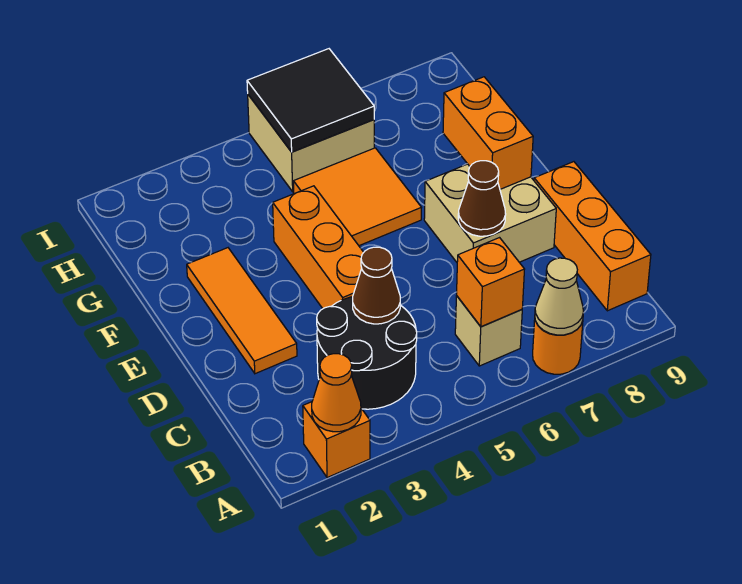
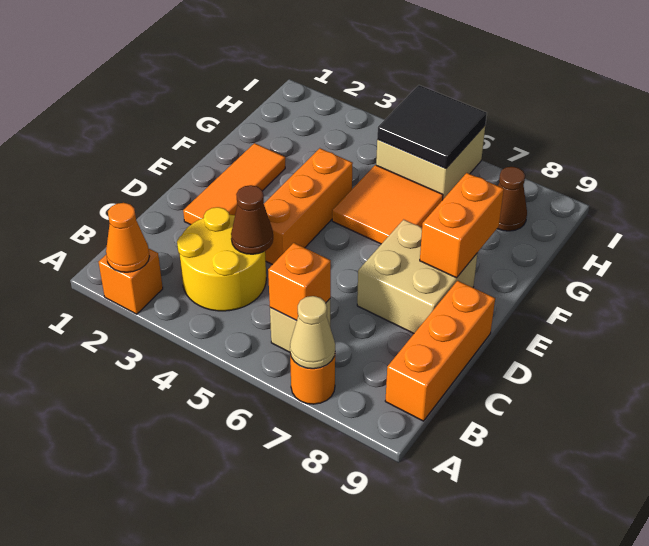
black 2x2 round brick [317,297,417,409] -> yellow 2x2 round brick [177,207,266,311]
brown 1x1 cone [458,161,506,236] -> brown 1x1 cone moved to [497,167,527,231]

